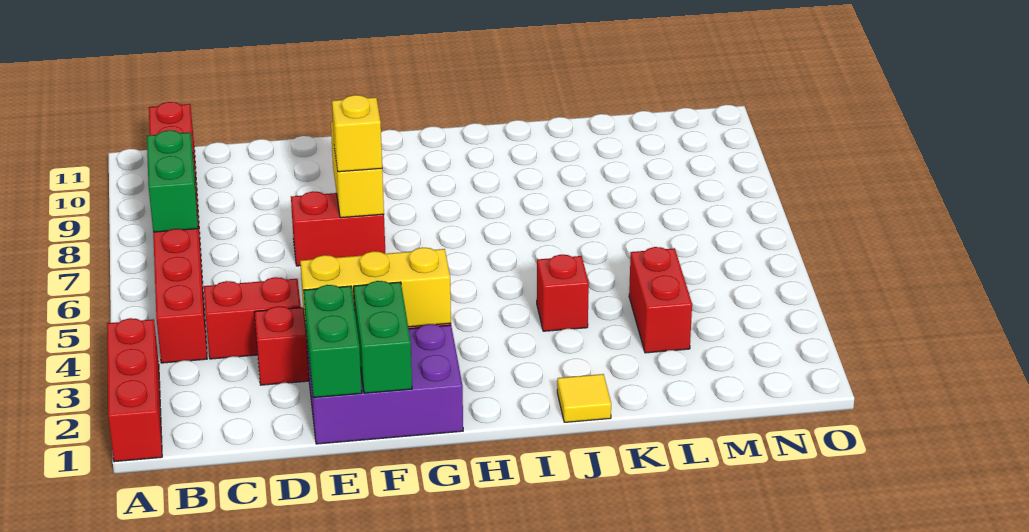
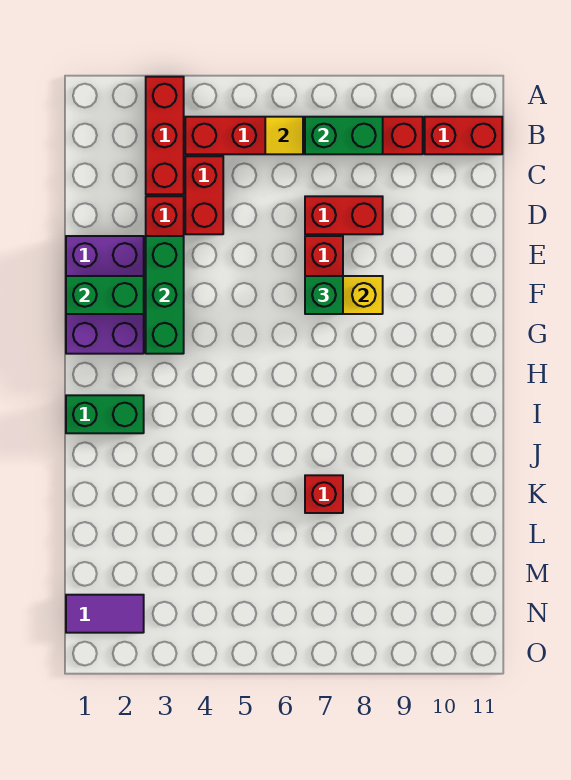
red 1x3 brick [107,318,162,462] -> red 1x3 brick turned to [146,77,184,194]
green 1x2 brick [304,285,362,398] -> green 1x2 brick moved to [66,395,144,433]
yellow 1x3 brick [300,248,451,328] -> green 1x3 brick [146,236,184,354]
yellow 1x1 brick [332,95,382,172] -> green 1x1 brick [305,276,343,314]
yellow 1x1 tile [557,374,611,422] -> yellow 1x1 tile moved to [265,117,303,154]
red 1x1 brick [537,255,589,331] -> red 1x1 brick moved to [305,475,343,513]
red 1x2 brick [629,247,692,353] -> red 1x2 brick moved to [305,196,383,234]
none -> purple 1x2 tile [66,595,144,633]

